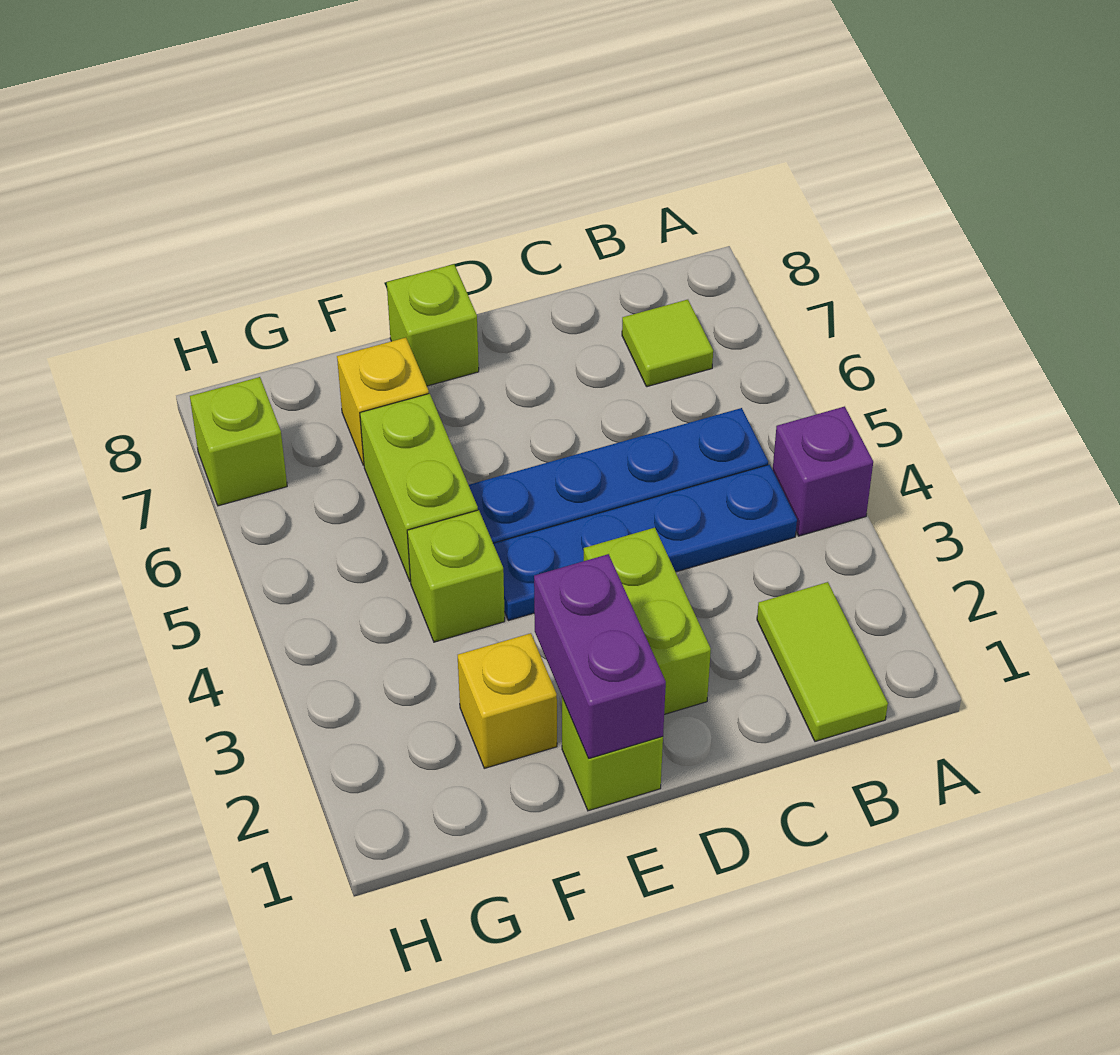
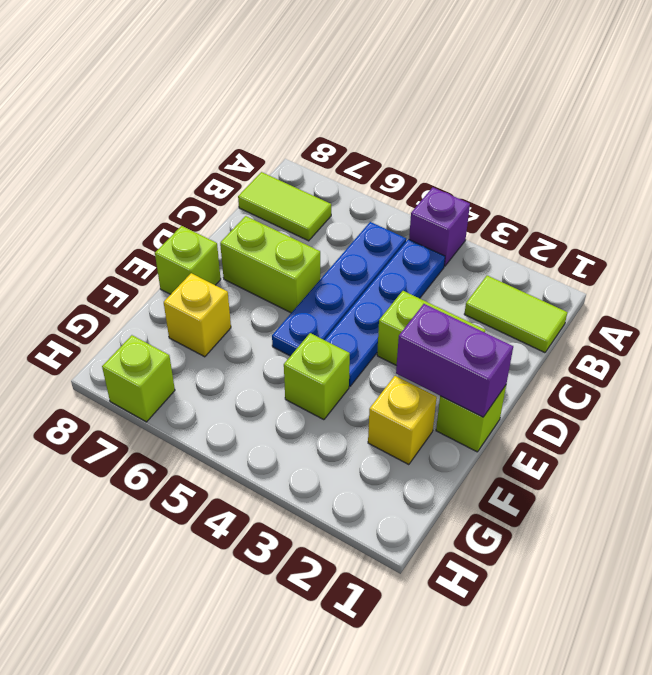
lime 1x1 tile [622,300,713,387] -> lime 1x2 tile [238,172,331,241]
lime 1x2 brick [360,394,478,582] -> lime 1x2 brick moved to [220,216,320,313]

